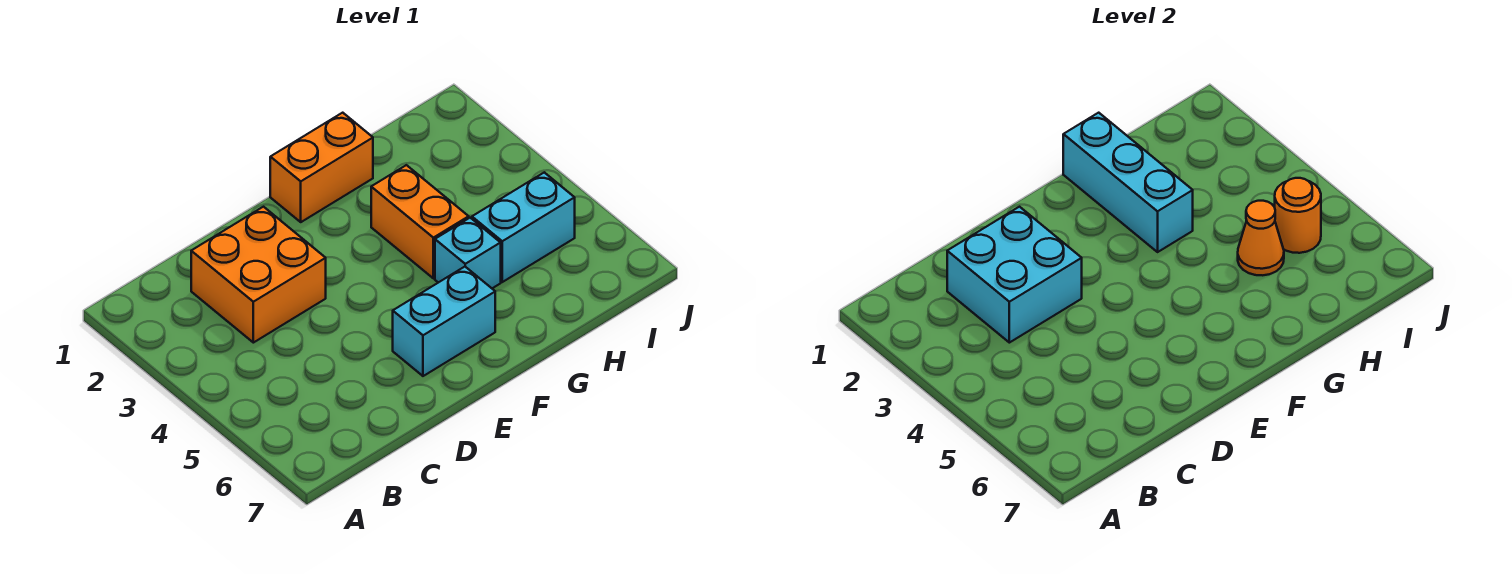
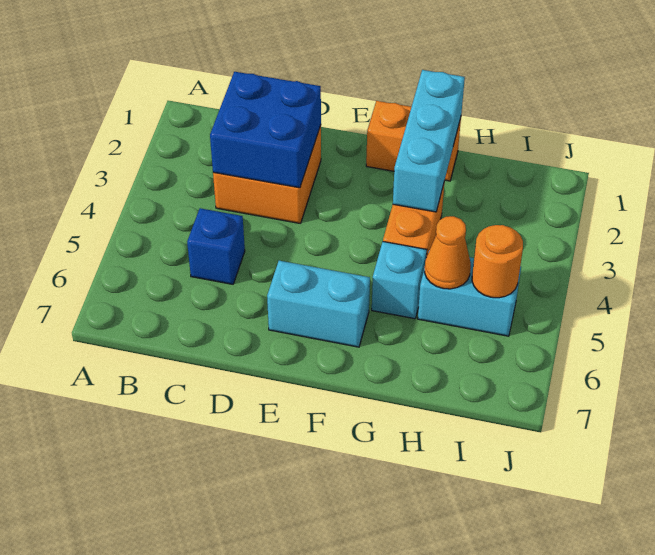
cyan 2x2 brick [947,207,1082,343] -> blue 2x2 brick [210,72,321,188]
none -> blue 1x1 brick [187,208,245,284]

